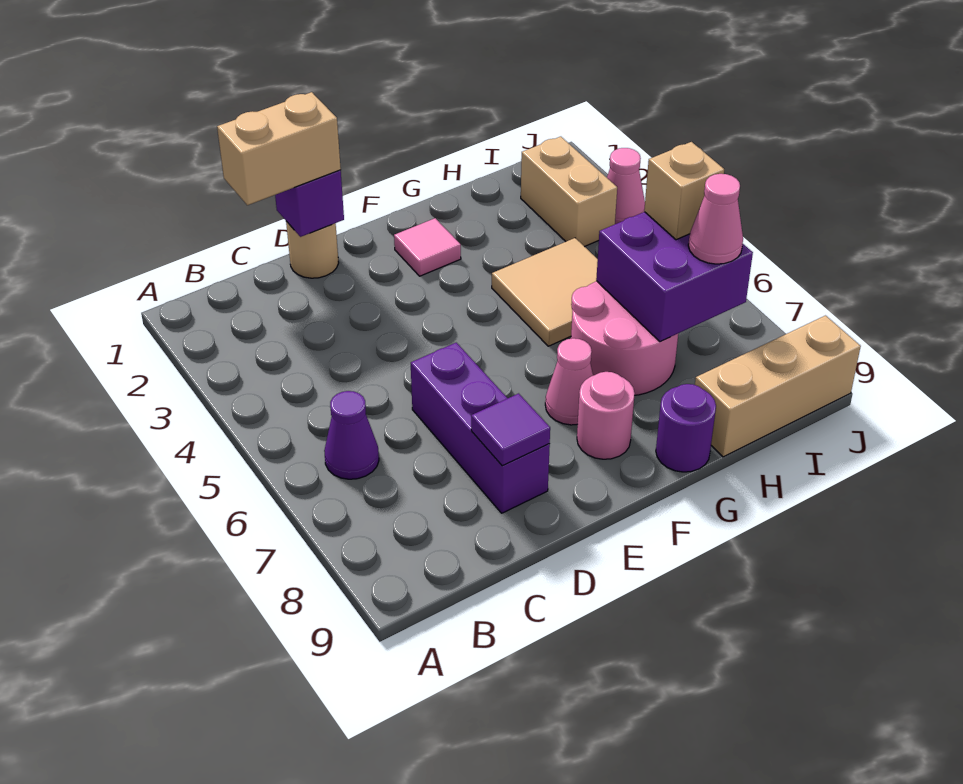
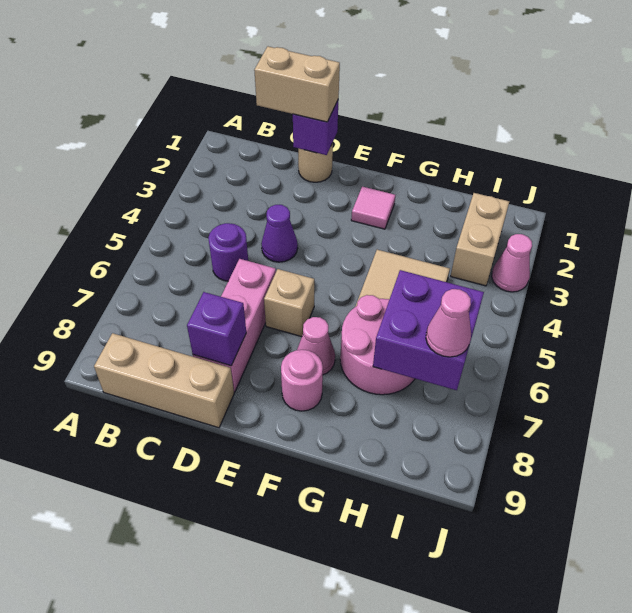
purple 1x1 cone [324,391,379,479] -> purple 1x1 cone moved to [261,205,298,262]
purple 1x3 brick [411,343,550,513] -> pink 1x3 brick [193,259,276,392]
purple 1x1 tile [471,393,550,466] -> purple 1x1 brick [187,292,246,366]
purple 1x1 round brick [656,384,716,472] -> purple 1x1 round brick moved to [208,223,248,281]
tan 1x3 brick [695,316,861,457] -> tan 1x3 brick moved to [94,333,234,428]
tan 1x1 brick [644,142,724,240] -> tan 1x1 brick moved to [264,269,314,337]

